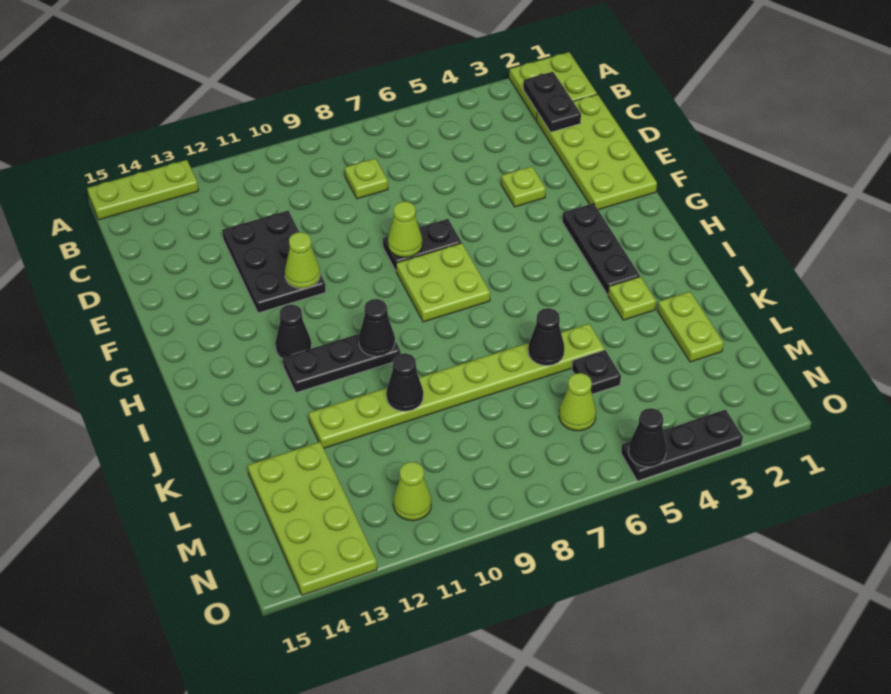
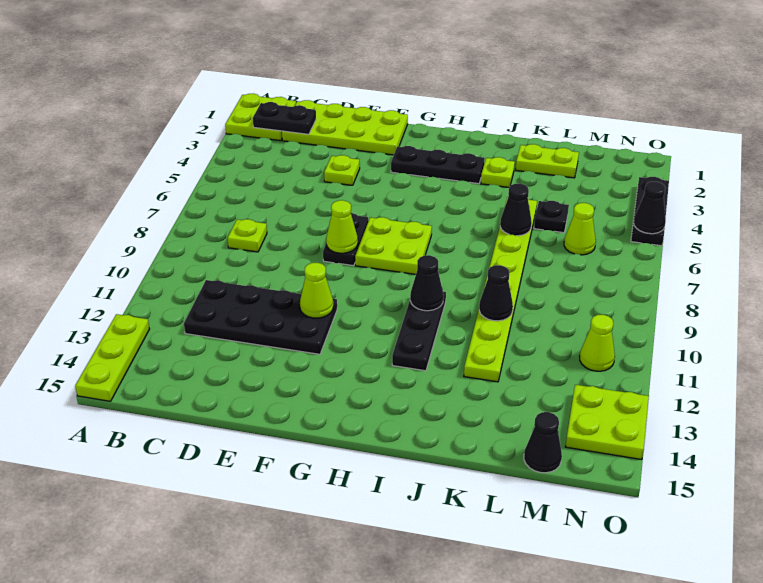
black 2x3 plate [222,211,326,313] -> black 2x4 plate [184,280,337,354]
black 1x1 cone [275,305,312,359] -> black 1x1 cone moved to [524,412,562,473]
lime 2x4 plate [248,442,377,595] -> lime 2x2 plate [566,385,649,460]

